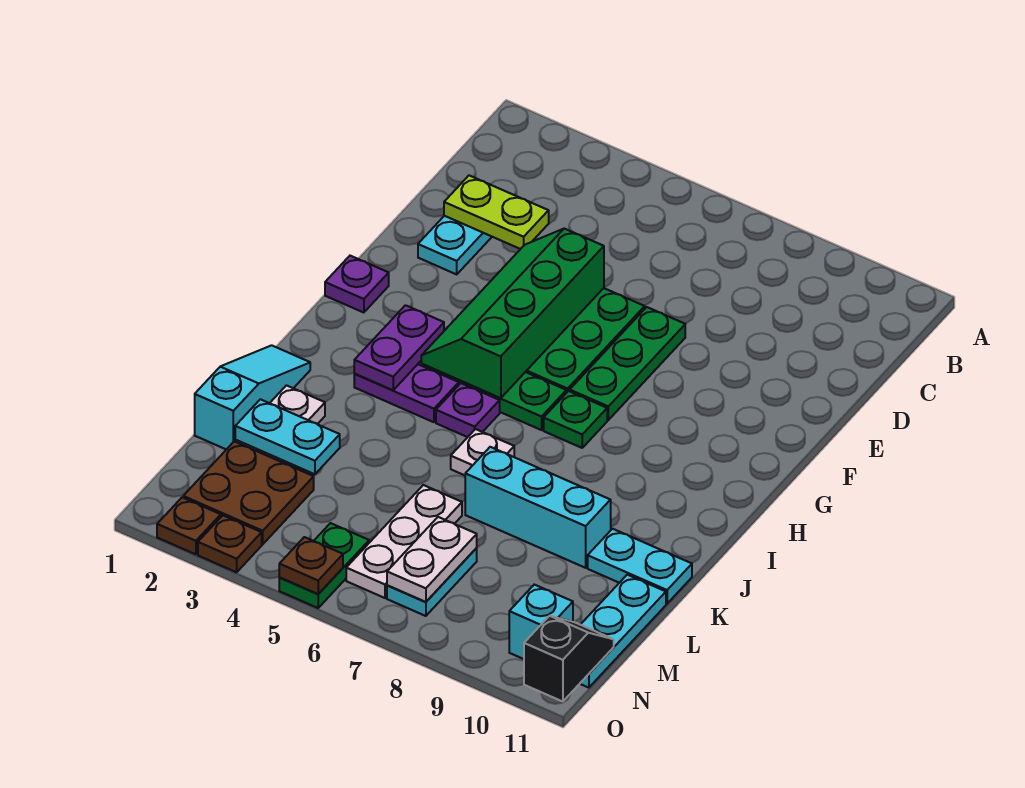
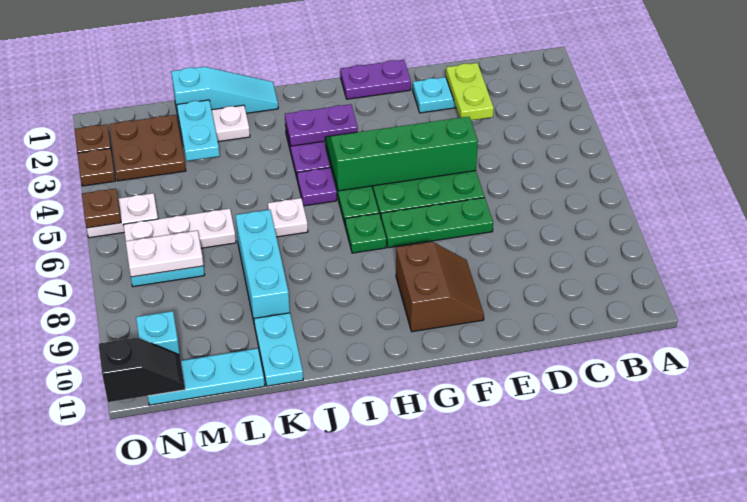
none -> brown 2x2 slope [396,242,484,332]
purple 1x1 plate [325,256,389,313] -> purple 1x2 plate [340,60,411,99]
green 1x2 plate [279,523,369,608] -> white 1x2 plate [87,193,158,238]

